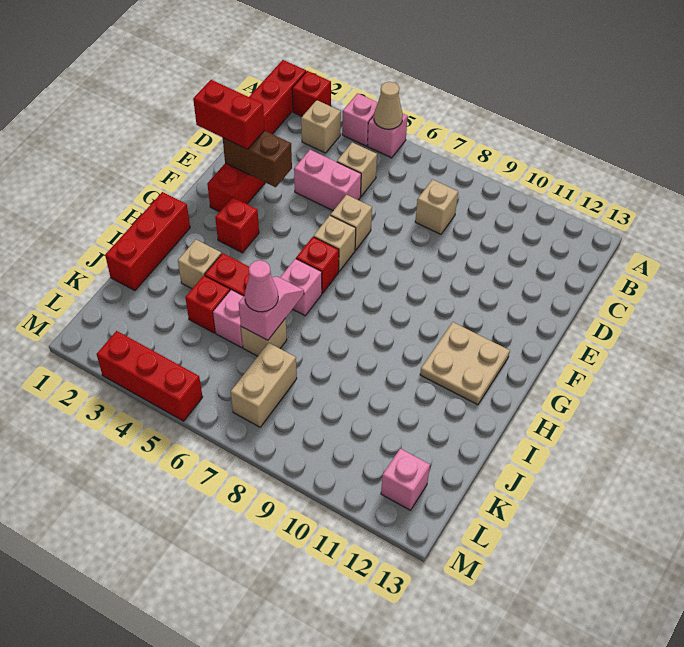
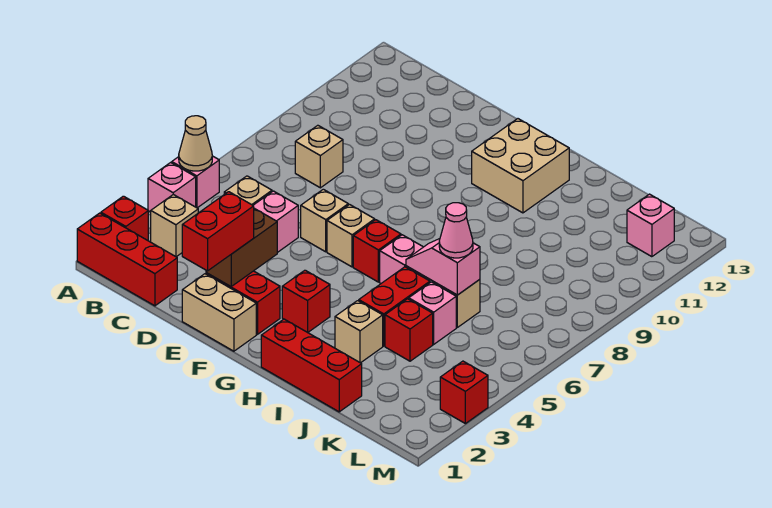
tan 2x2 plate [420,322,510,405] -> tan 2x2 brick [472,119,569,213]
tan 1x2 brick [231,343,297,427] -> tan 1x2 brick moved to [182,274,256,351]
red 1x3 brick [97,331,203,421] -> red 1x1 brick [440,361,488,424]

